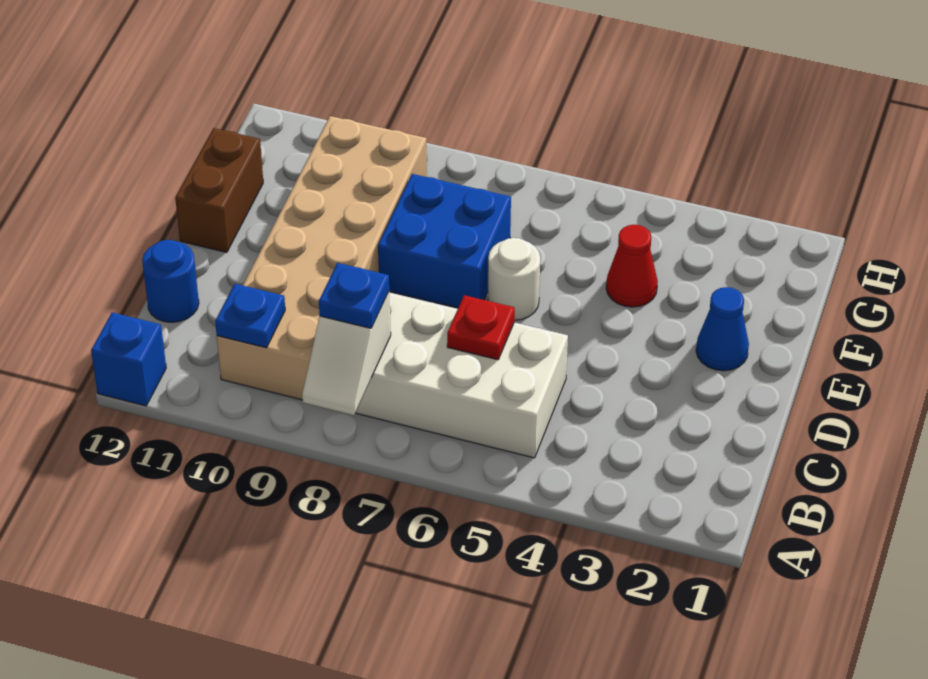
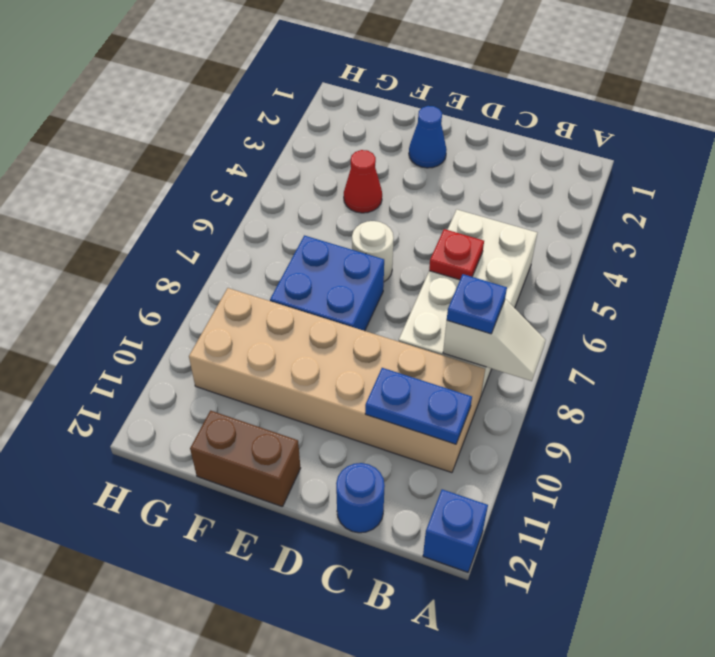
blue 1x1 plate [215,284,285,348] -> blue 1x2 plate [365,368,472,444]

